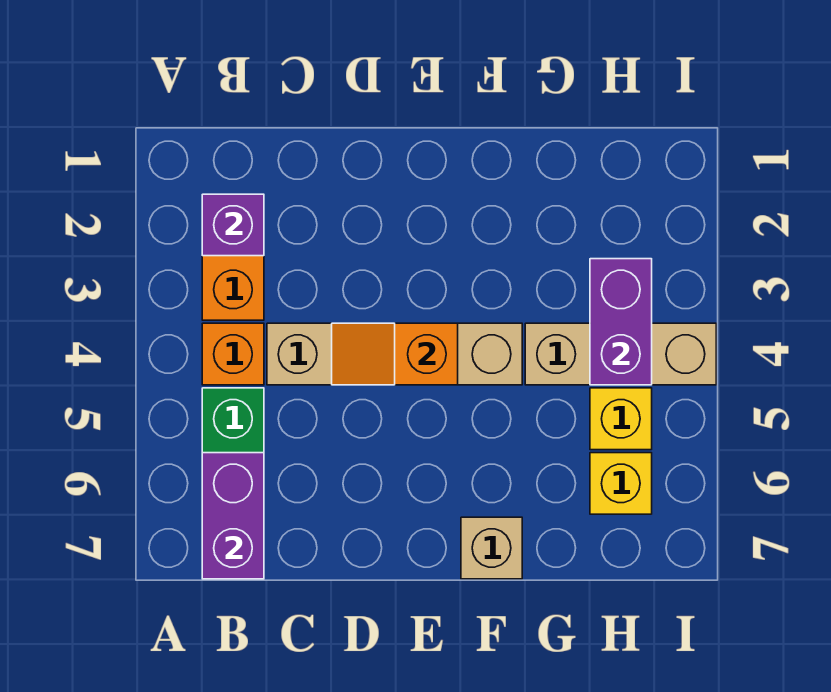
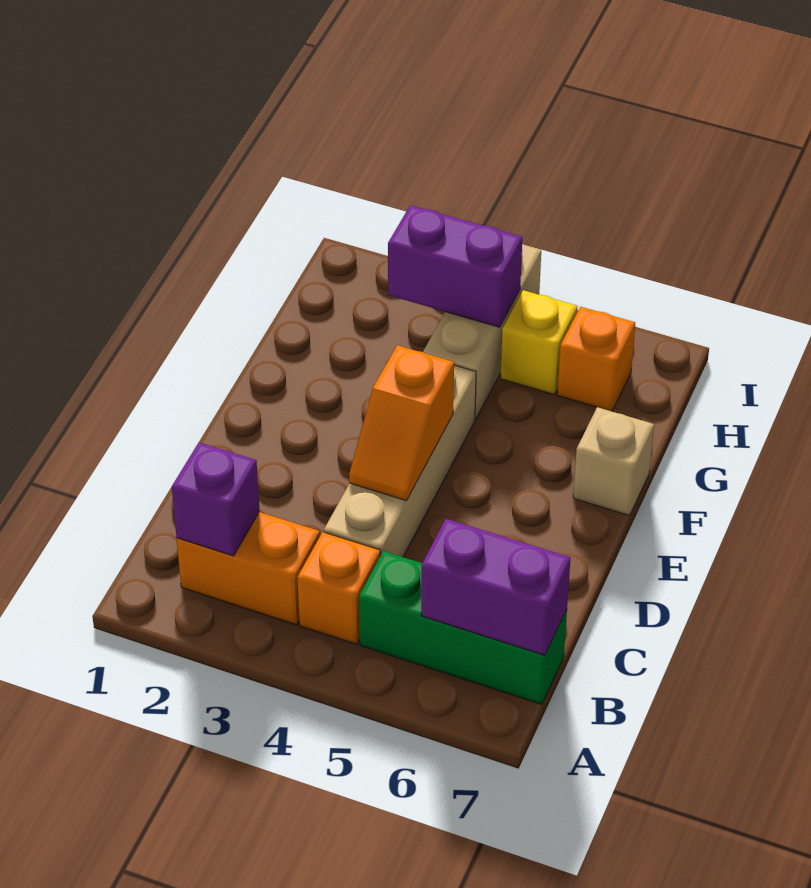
yellow 1x1 brick [590,453,652,514] -> orange 1x1 brick [557,307,635,411]

